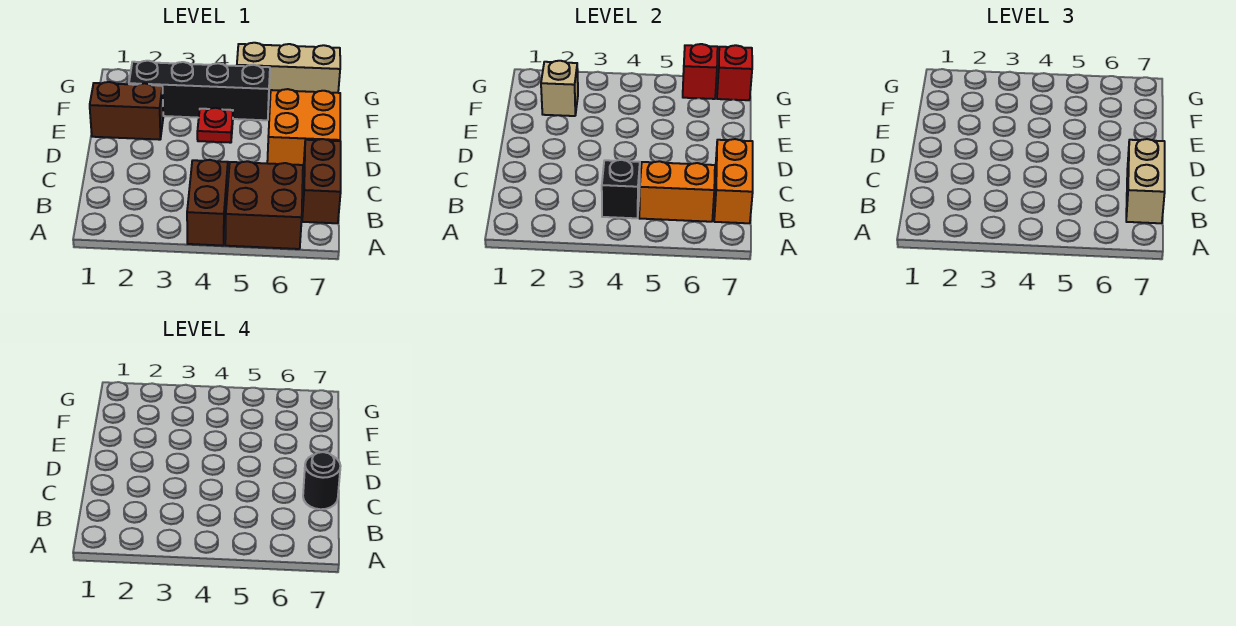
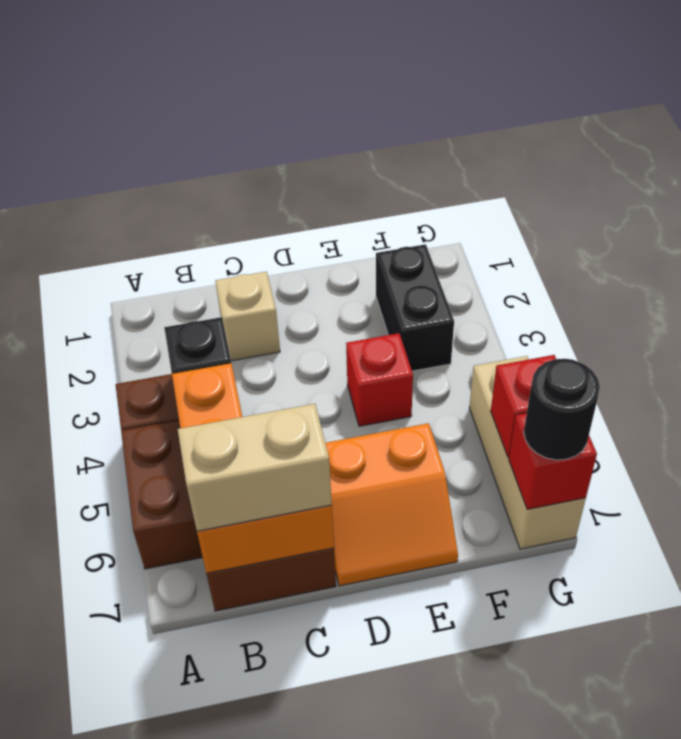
black 1x1 round brick [303,452,340,509] -> black 1x1 round brick moved to [524,359,600,460]
orange 2x2 brick [267,89,340,168] -> orange 2x2 slope [325,423,458,586]
brown 1x2 brick [90,82,163,140] -> none
red 1x1 plate [197,108,233,143] -> red 1x1 brick [346,333,413,426]
black 1x4 brick [129,61,270,120] -> black 1x2 brick [376,244,454,371]
tan 1x1 brick [541,61,578,116] -> tan 1x1 brick moved to [215,272,280,361]

